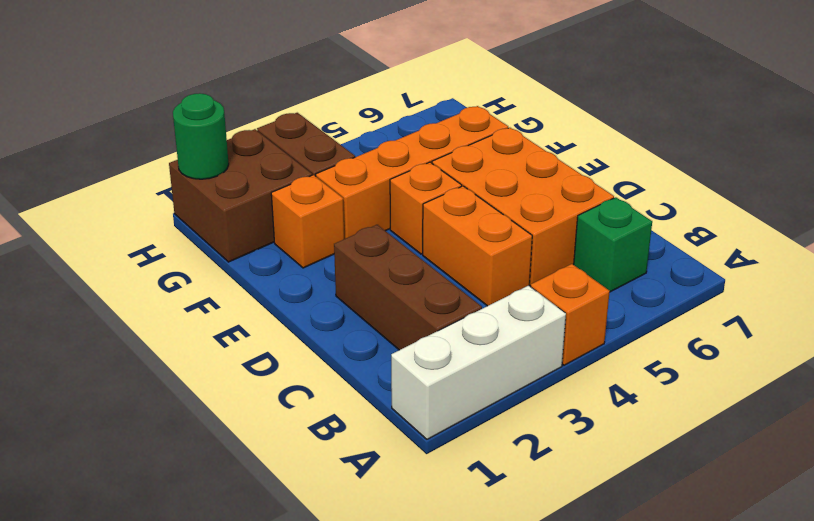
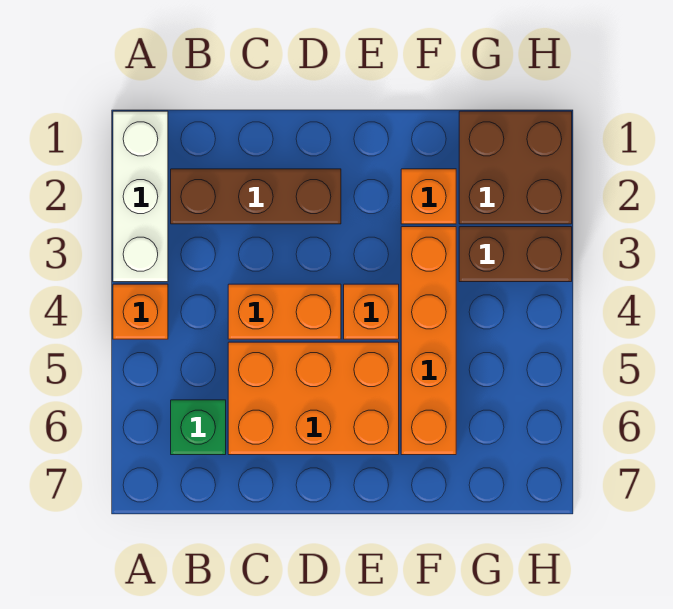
green 1x1 round brick [173,93,229,179] -> none

